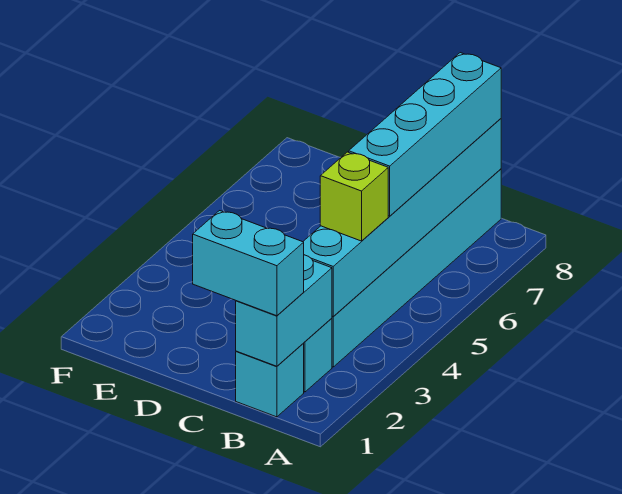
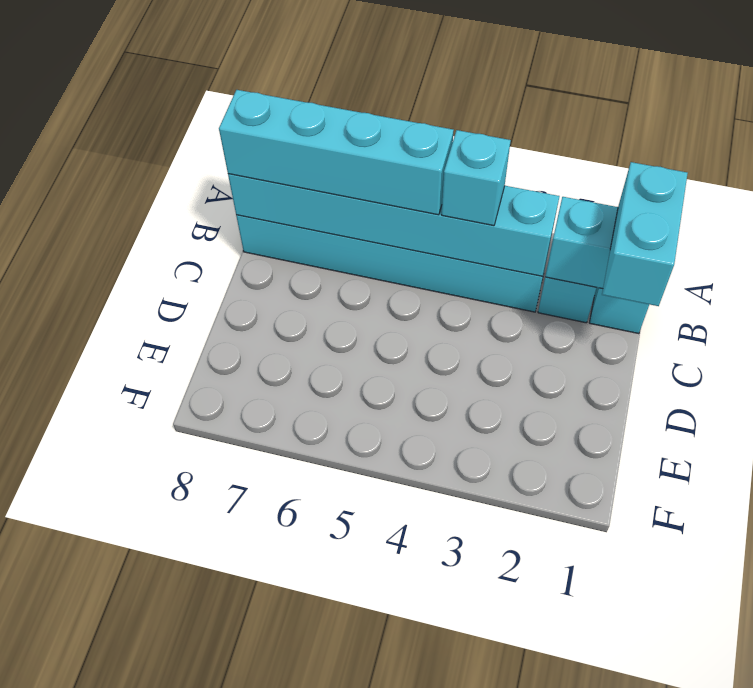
lime 1x1 brick [320,152,388,241] -> cyan 1x1 brick [442,130,511,226]

